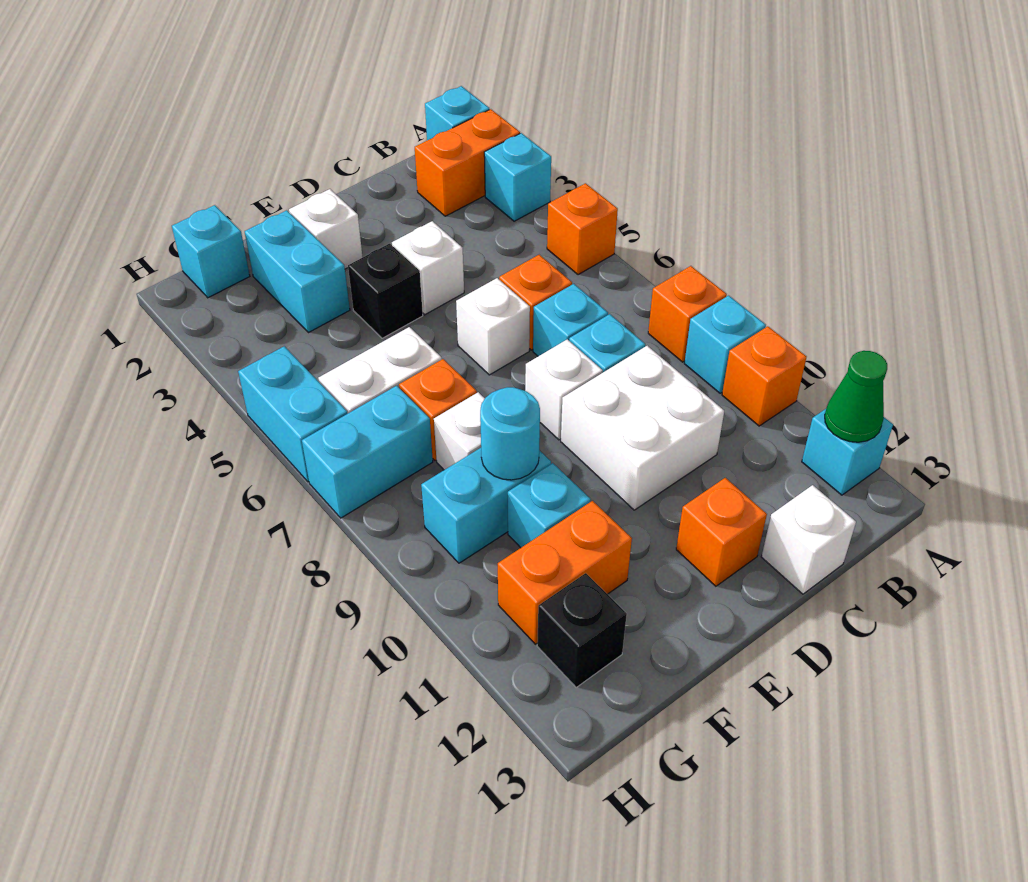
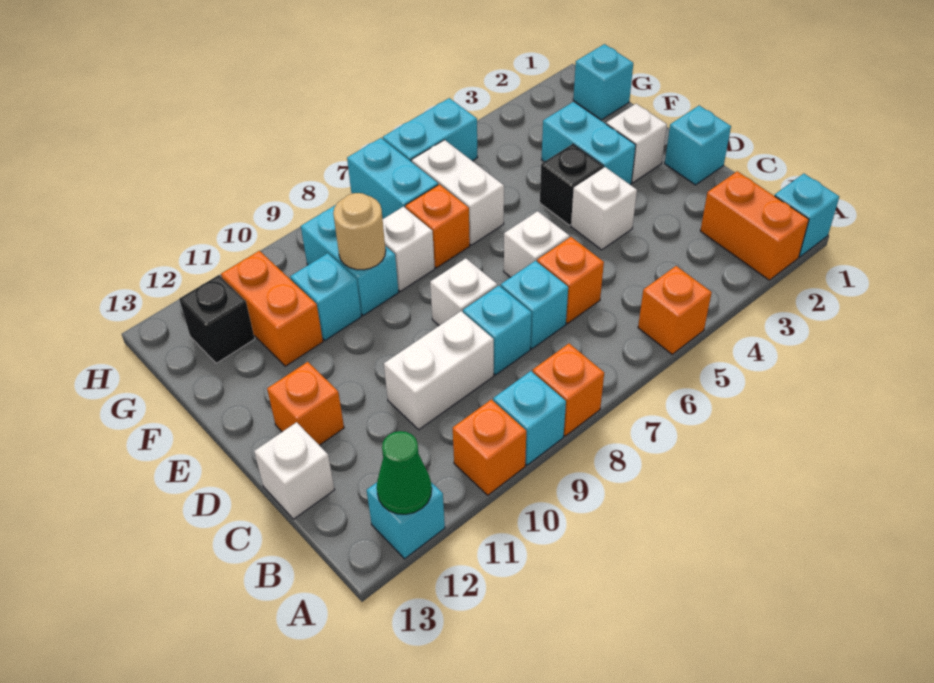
cyan 1x1 brick [484,133,551,221] -> cyan 1x1 brick moved to [665,106,731,185]
white 2x2 brick [561,346,724,510] -> white 1x2 brick [384,311,494,430]
cyan 1x2 brick [245,210,350,333] -> cyan 1x2 brick turned to [542,102,636,185]
cyan 1x1 round brick [480,387,540,480] -> tan 1x1 round brick [333,193,386,270]

